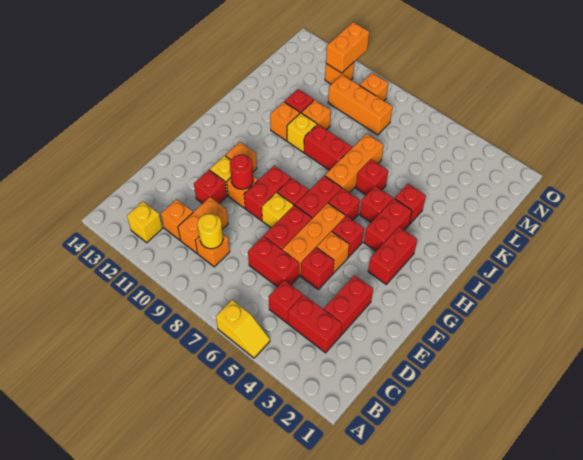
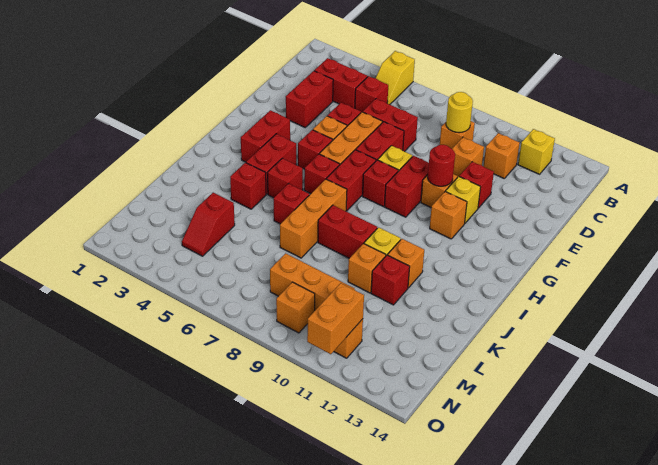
yellow 1x2 slope [216,300,270,358] -> yellow 1x2 slope turned to [376,51,415,104]
orange 1x2 brick [178,197,228,253] -> orange 1x1 brick [452,137,484,178]
none -> red 1x2 slope [182,193,235,256]

